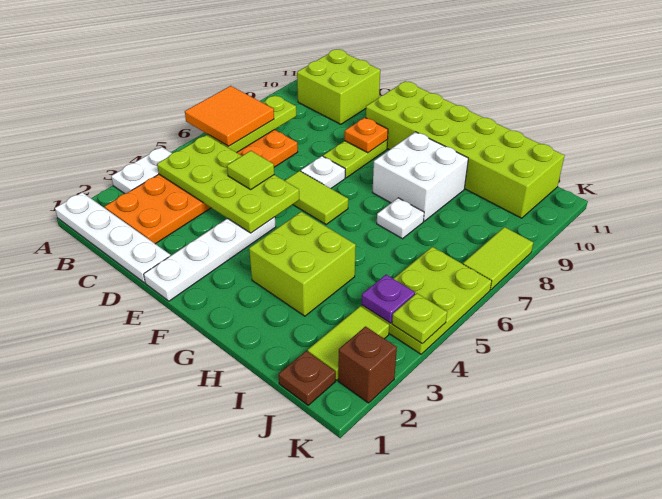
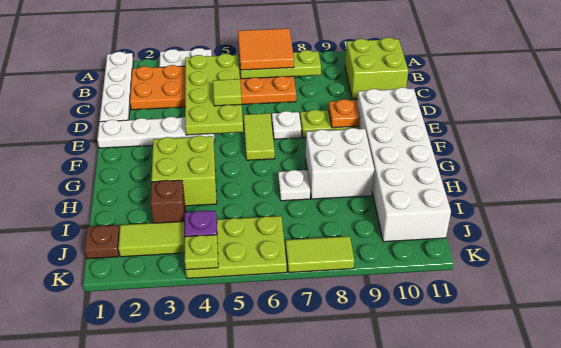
lime 2x6 brick [366,81,565,218] -> white 2x6 brick [357,87,451,242]
brown 1x1 brick [338,327,397,403] -> brown 1x1 brick moved to [150,180,185,224]

